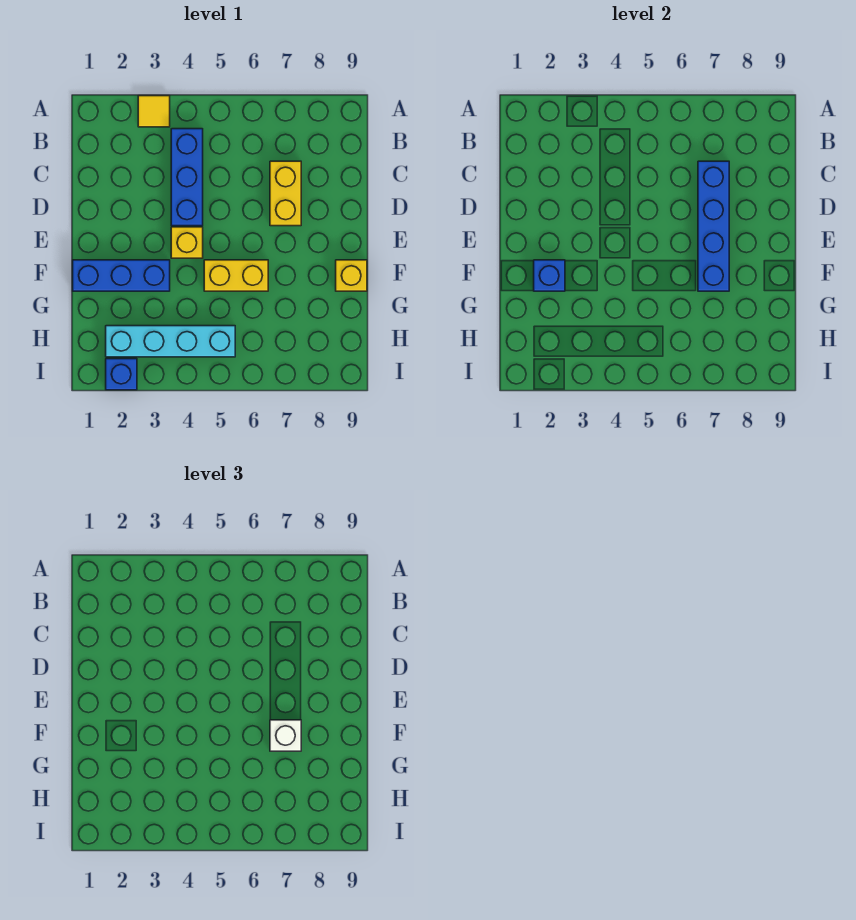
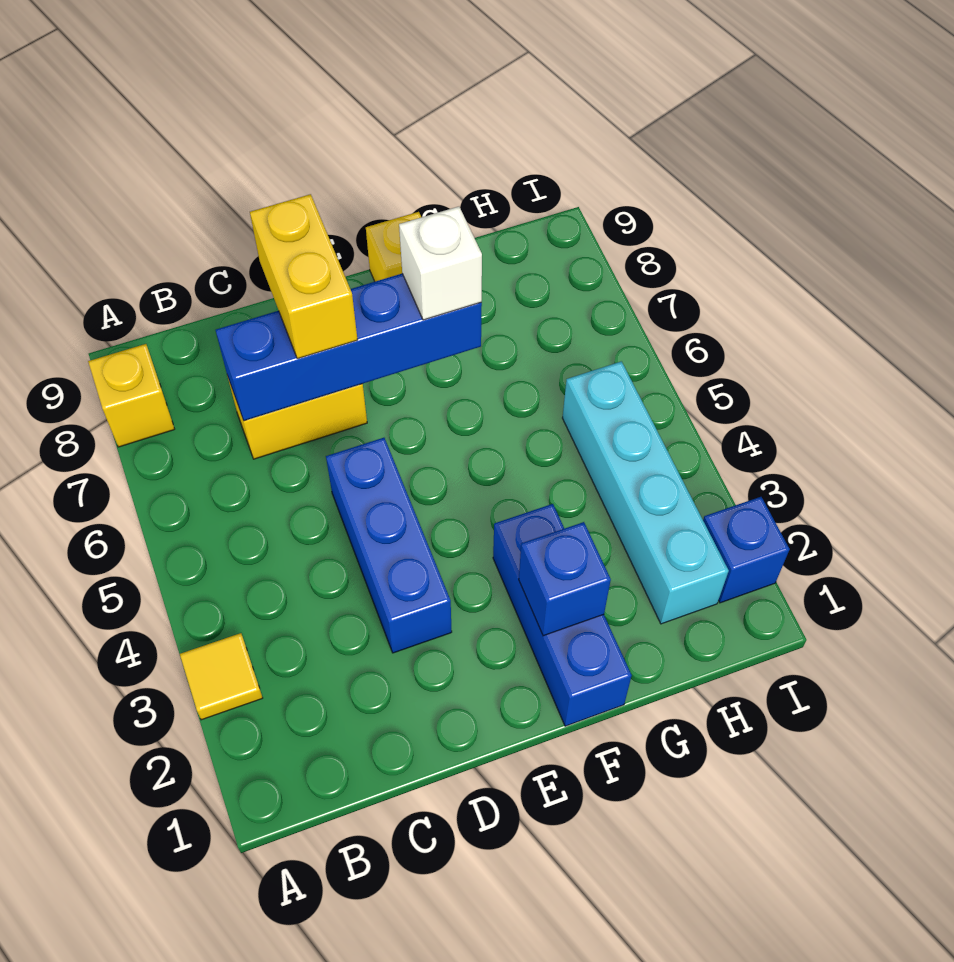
blue 1x3 brick [171,129,203,226] -> blue 1x3 brick turned to [326,438,452,653]
yellow 1x1 brick [171,227,203,258] -> yellow 1x1 brick moved to [88,344,174,447]
yellow 1x2 brick [204,260,268,291] -> yellow 1x2 brick moved to [250,194,358,359]

